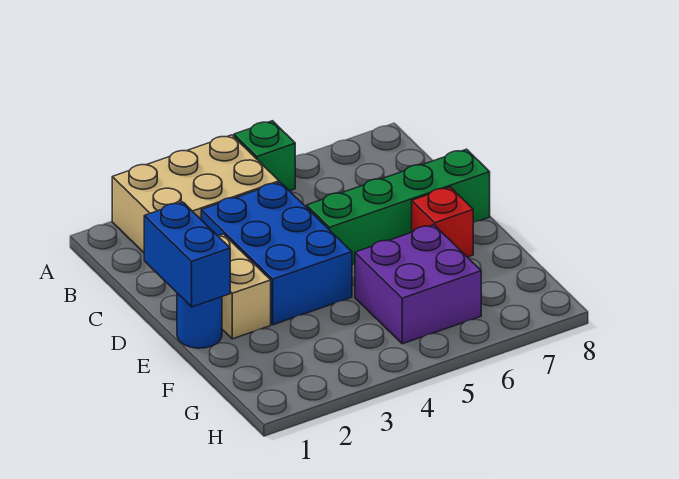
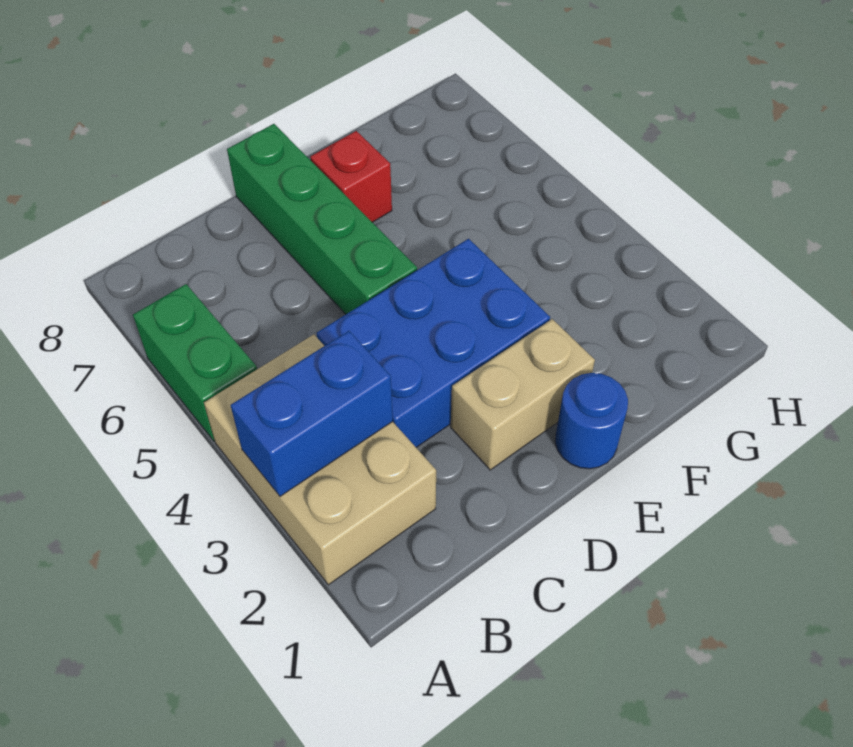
green 1x1 brick [234,121,295,191] -> green 1x2 brick [133,284,257,441]
blue 1x2 brick [144,202,230,307] -> blue 1x2 brick moved to [231,331,393,496]
purple 2x2 brick [355,225,481,344] -> none

